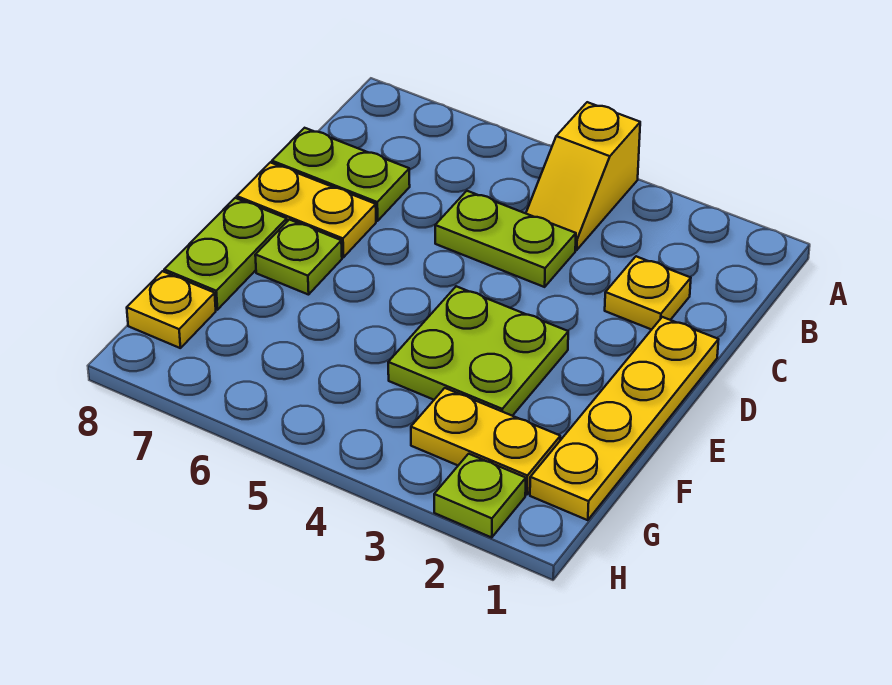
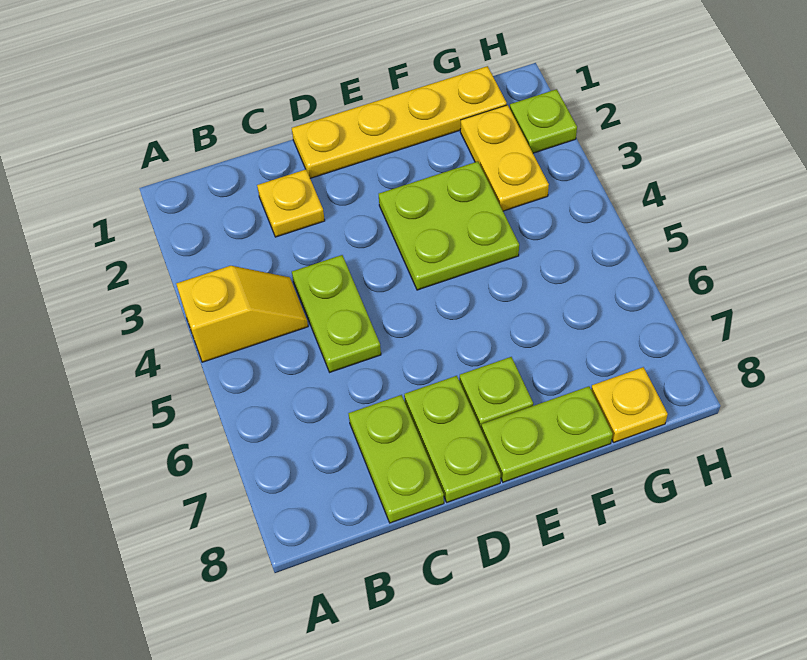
yellow 1x2 plate [237,162,376,257] -> lime 1x2 plate [404,376,501,502]

